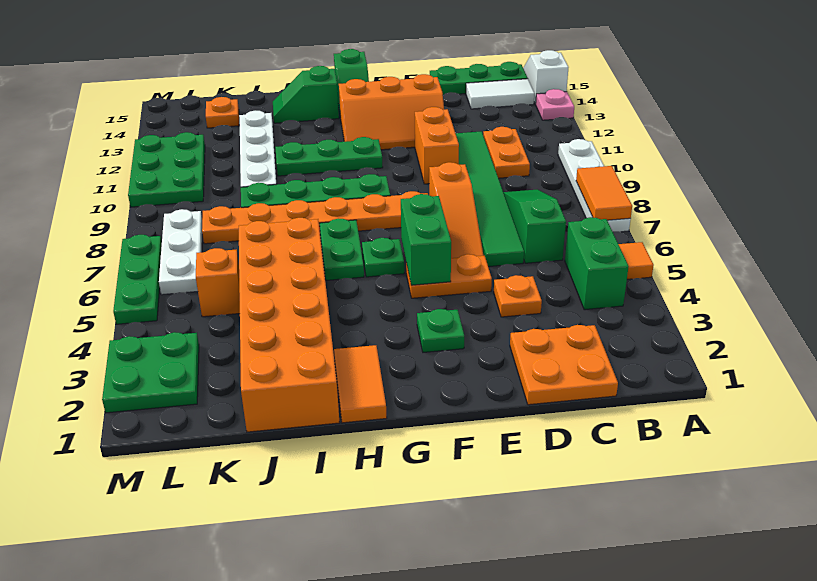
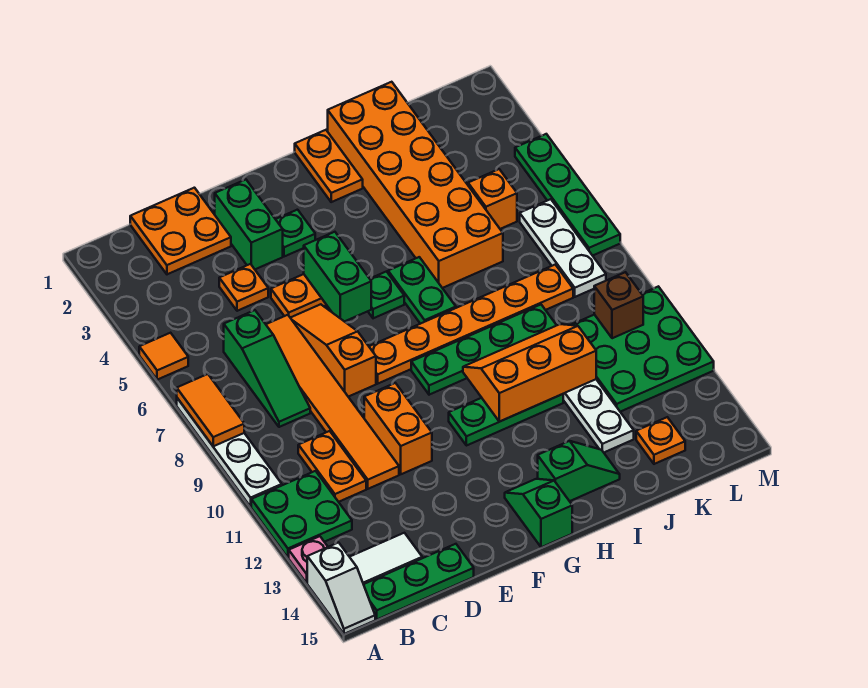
green 1x2 brick [565,217,629,310] -> green 1x2 brick moved to [215,180,283,269]
green 1x6 tile [456,131,524,267] -> orange 1x6 tile [266,315,399,489]
orange 2x3 slope [339,74,444,150] -> orange 2x3 slope moved to [463,324,596,422]
orange 1x2 tile [334,345,387,423] -> orange 1x2 plate [295,130,363,202]
green 2x2 plate [102,332,199,413] -> green 2x2 plate moved to [251,471,352,558]
green 2x3 plate [128,132,205,207] -> green 3x3 plate [572,286,714,412]
none -> brown 1x1 brick [594,272,643,338]
green 1x3 plate [113,235,162,324] -> green 1x4 plate [515,134,620,256]

